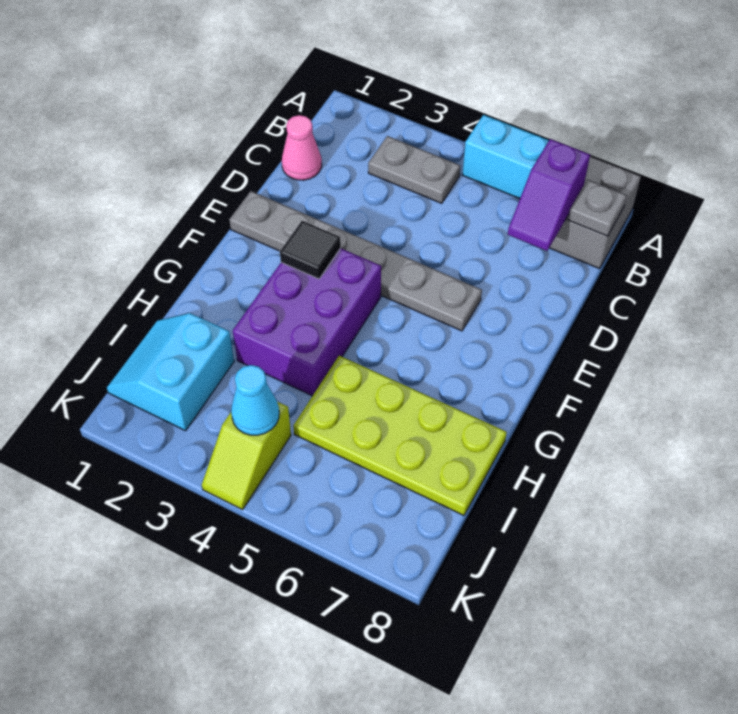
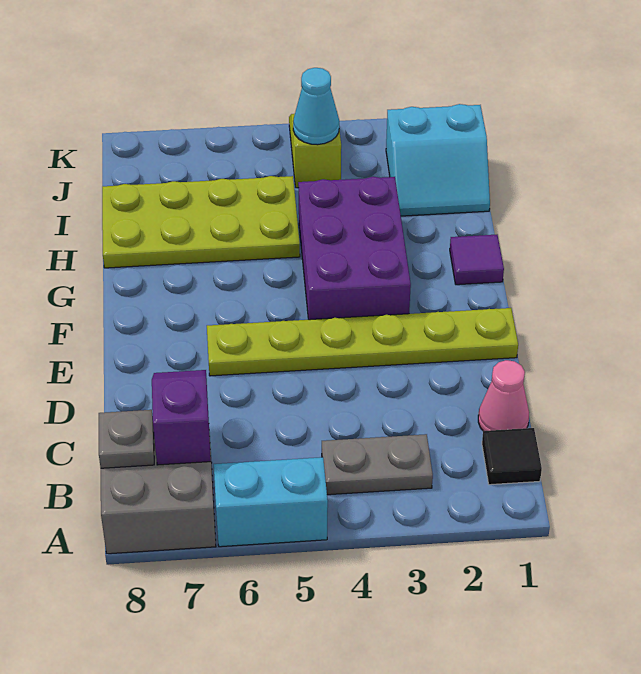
grey 1x6 plate [229,191,482,331] -> lime 1x6 plate [207,308,518,376]
black 1x1 tile [280,221,341,279] -> black 1x1 tile moved to [482,428,542,485]
none -> purple 1x1 tile [450,235,504,285]
cyan 2x2 slope [107,313,234,431] -> cyan 2x2 slope turned to [386,104,490,216]

